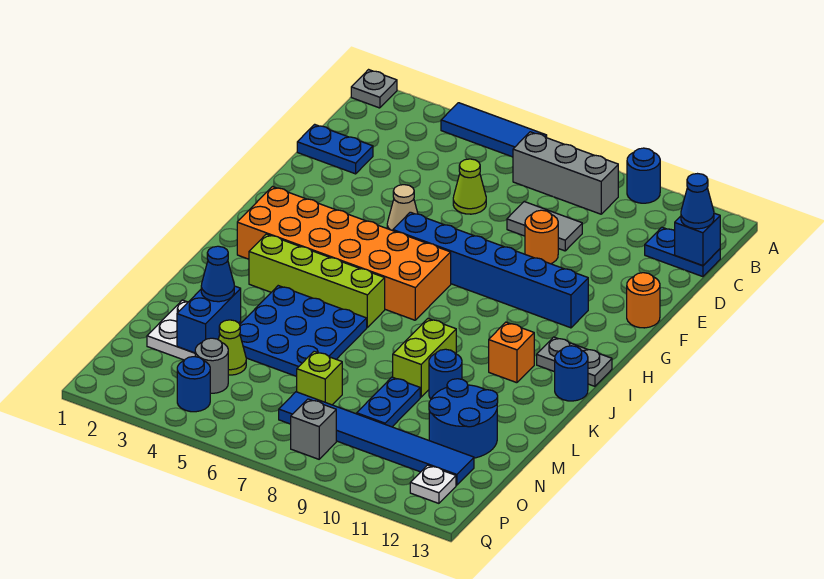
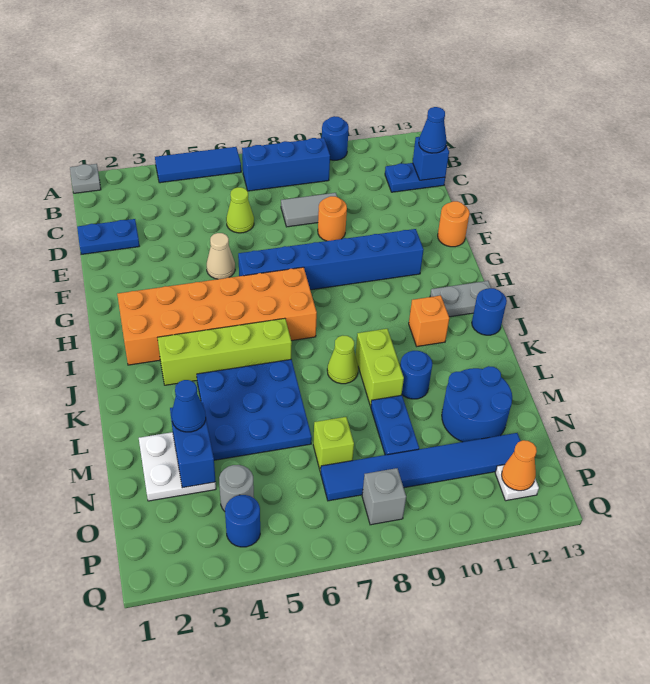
grey 1x3 brick [513,132,618,214] -> blue 1x3 brick [242,138,330,191]
lime 1x1 cone [218,320,246,375] -> lime 1x1 cone moved to [327,335,358,384]
none -> orange 1x1 cone [502,440,537,491]

